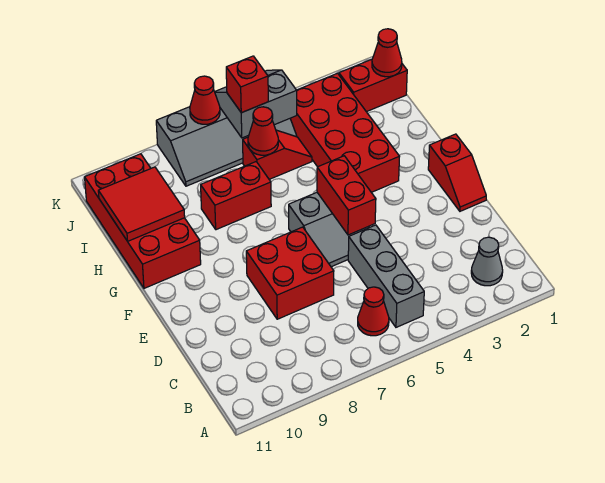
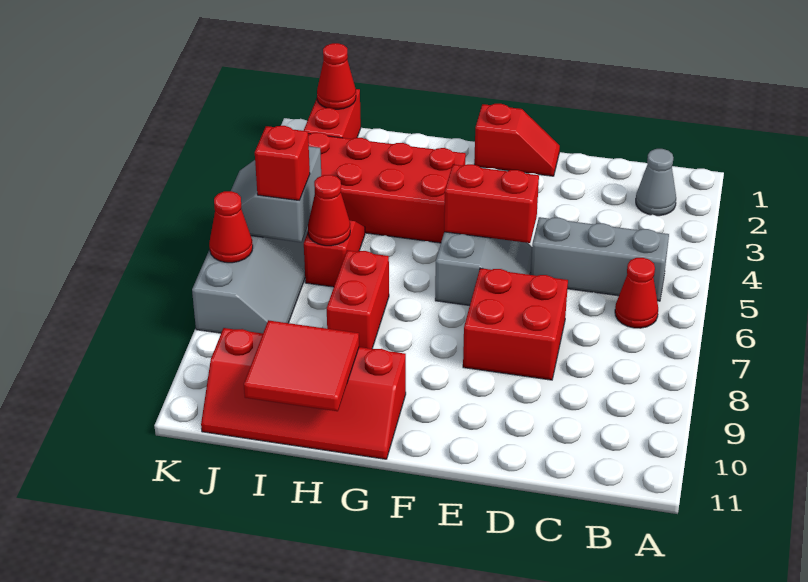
red 2x4 brick [85,154,201,288] -> red 2x4 slope [201,328,406,459]

